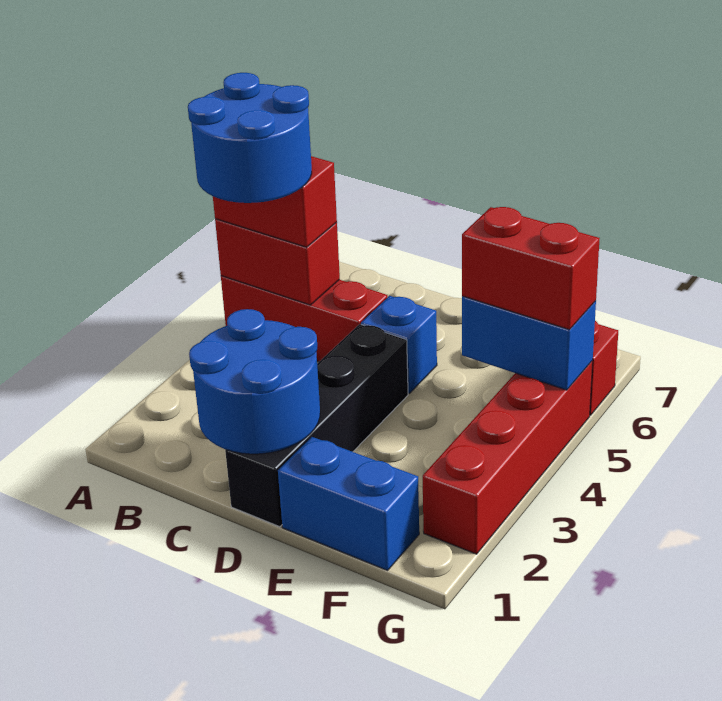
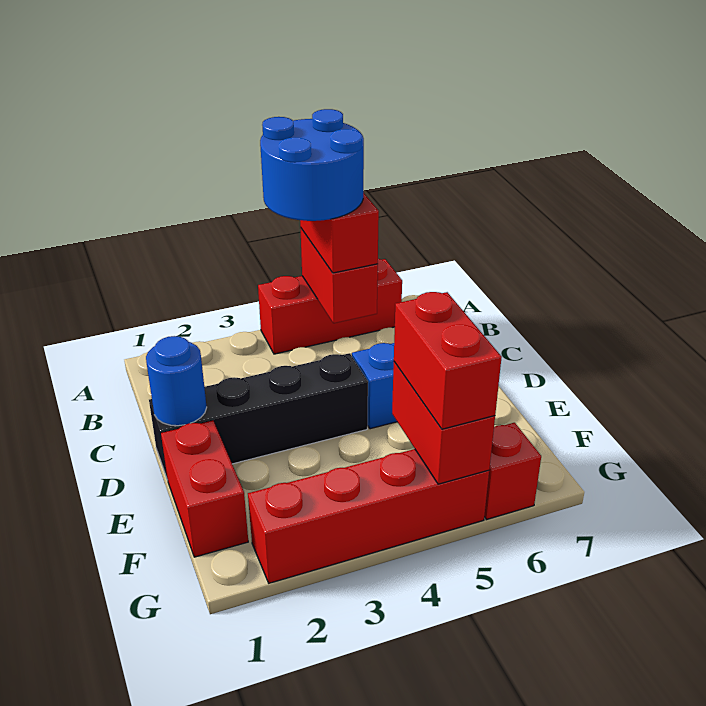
red 1x3 brick [221,276,387,362] -> red 1x3 brick turned to [258,259,402,354]
blue 2x2 round brick [189,309,320,454] -> blue 1x1 round brick [146,336,207,426]
blue 1x2 brick [278,437,419,570] -> red 1x2 brick [161,421,248,557]
blue 1x2 brick [462,296,596,390] -> red 1x2 brick [392,362,495,484]

